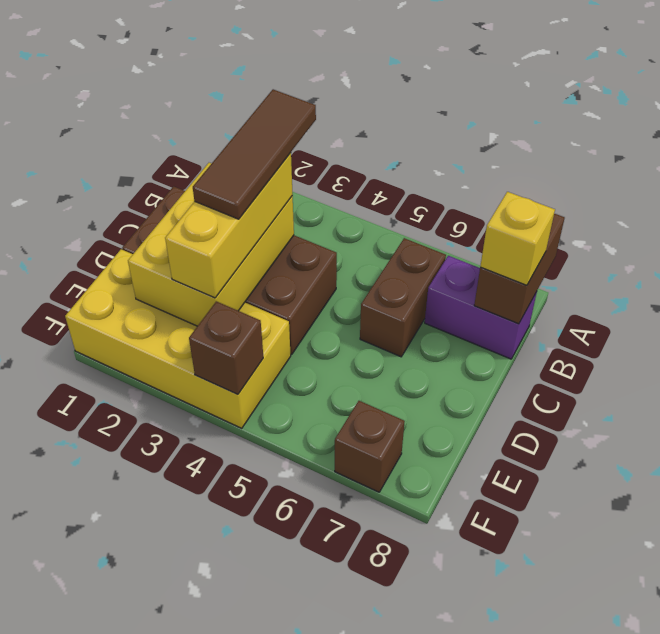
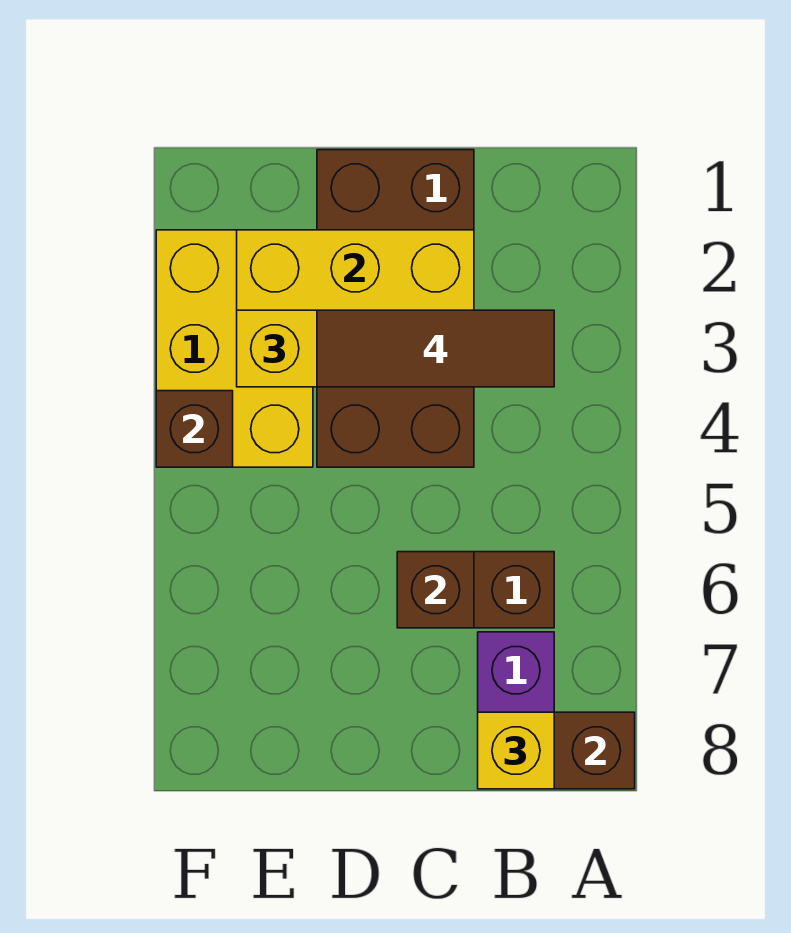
yellow 2x4 brick [65,249,291,428] -> yellow 2x3 brick [156,230,313,467]
brown 1x1 brick [335,401,405,492] -> brown 1x1 brick moved to [397,552,474,628]

